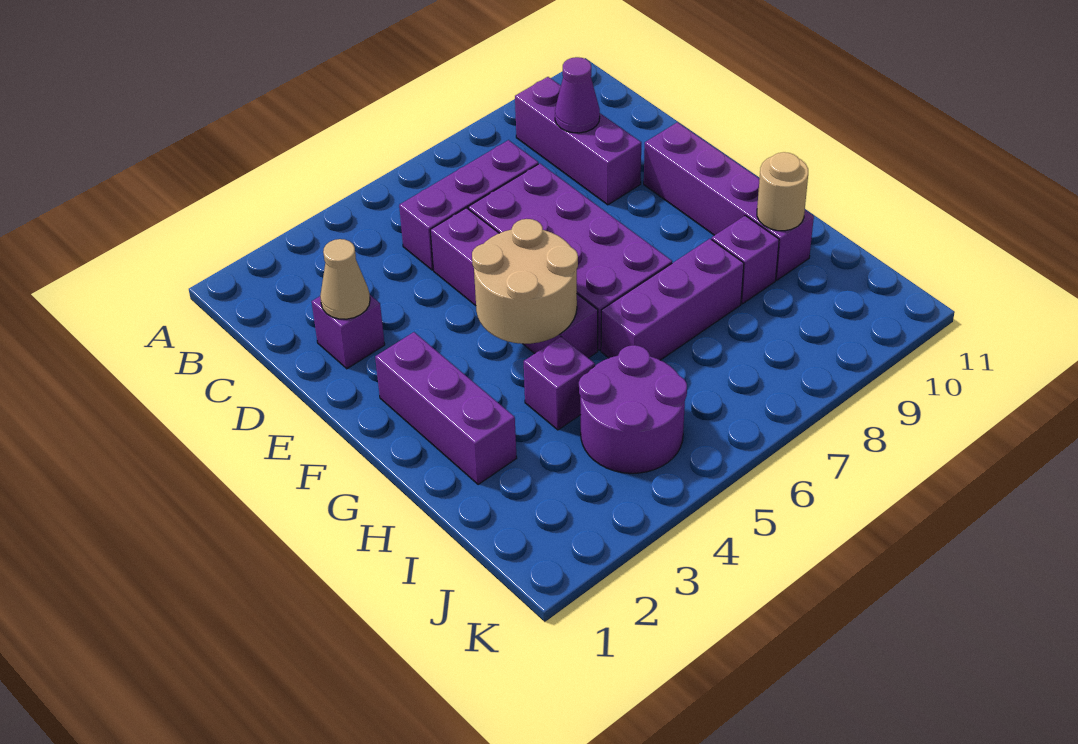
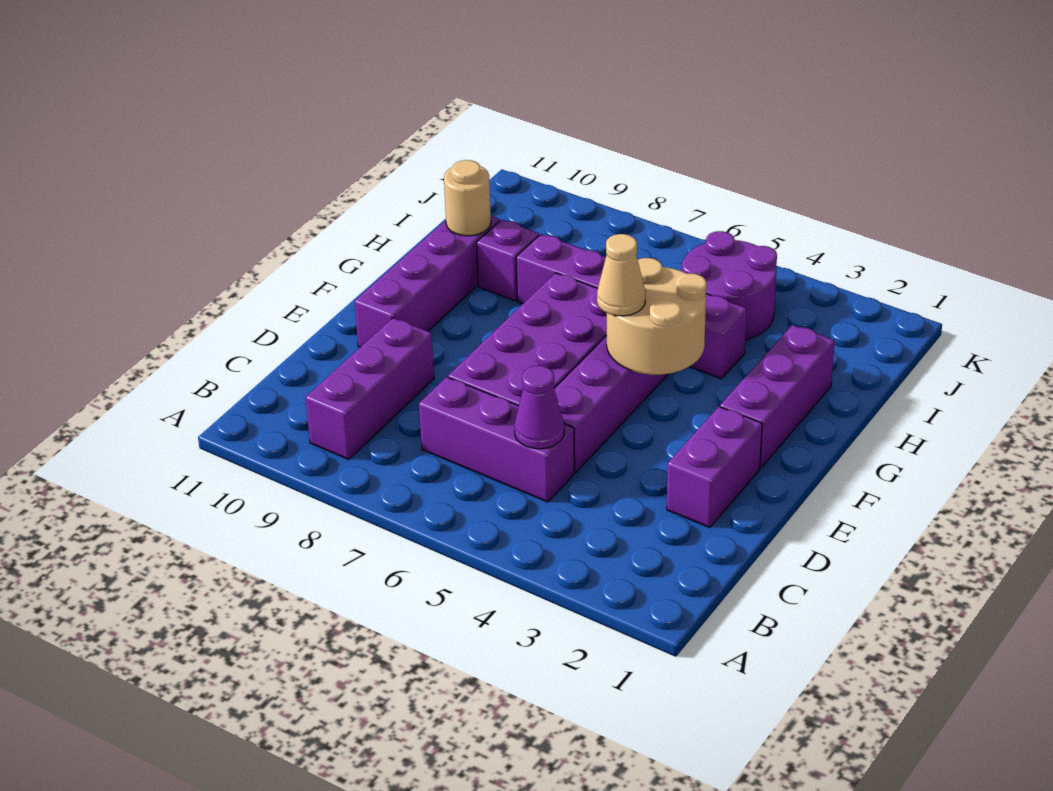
purple 1x1 cone [555,57,600,133] -> purple 1x1 cone moved to [514,366,564,449]
purple 1x1 brick [312,295,385,369] -> purple 1x2 brick [667,407,762,528]
tan 1x1 cone [320,239,370,319] -> tan 1x1 cone moved to [597,234,646,316]

